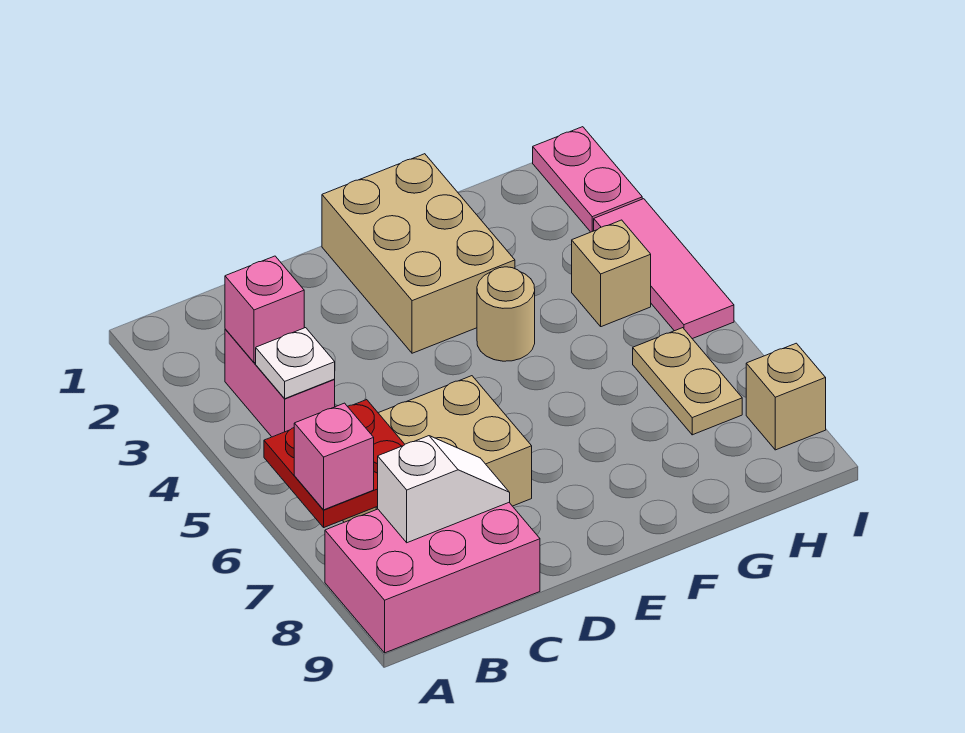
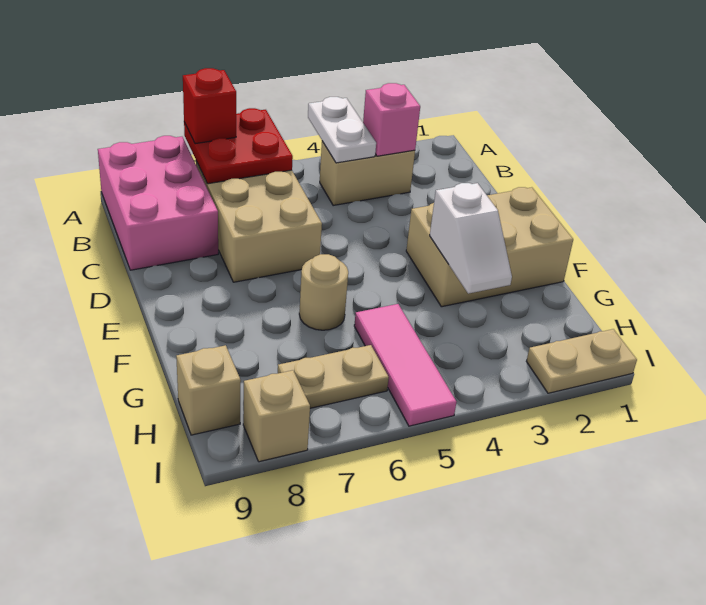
pink 1x1 brick [294,403,374,510] -> red 1x1 brick [183,68,236,144]
pink 1x2 brick [225,329,335,437] -> tan 1x2 brick [320,141,415,206]
white 1x1 plate [256,328,335,399] -> white 1x2 plate [308,97,376,163]
white 1x2 slope [378,436,510,543] -> white 1x2 slope moved to [430,183,512,294]
tan 1x1 round brick [477,267,535,361] -> tan 1x1 round brick moved to [299,254,348,330]
tan 1x1 brick [572,220,651,327] -> tan 1x1 brick moved to [176,345,241,435]
pink 1x2 plate [533,127,642,232] -> tan 1x2 plate [526,329,637,393]
pink 1x3 tile [594,199,734,339] -> pink 1x3 tile turned to [354,304,456,426]

